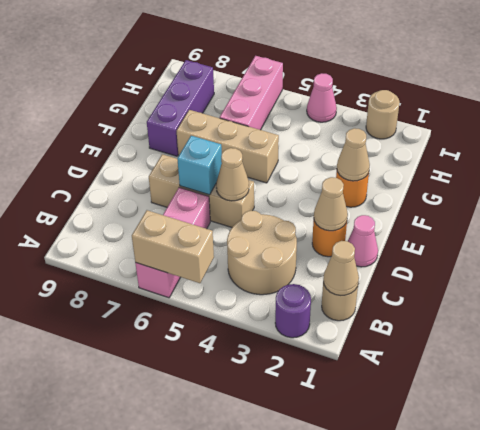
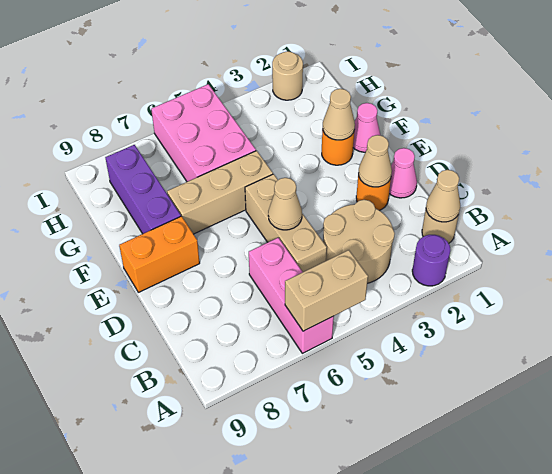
tan 1x3 brick [149,154,254,227] -> tan 1x3 brick turned to [245,174,327,272]
cyan 1x1 brick [177,136,222,195] -> none
none -> orange 1x2 brick [119,216,200,292]
pink 1x3 brick [220,56,283,130] -> pink 2x3 brick [151,84,256,182]
pink 1x1 cone [307,73,337,122] -> pink 1x1 cone moved to [353,103,380,152]

